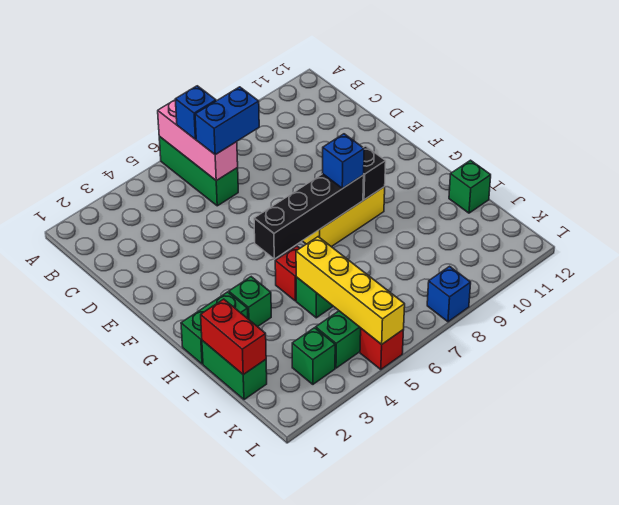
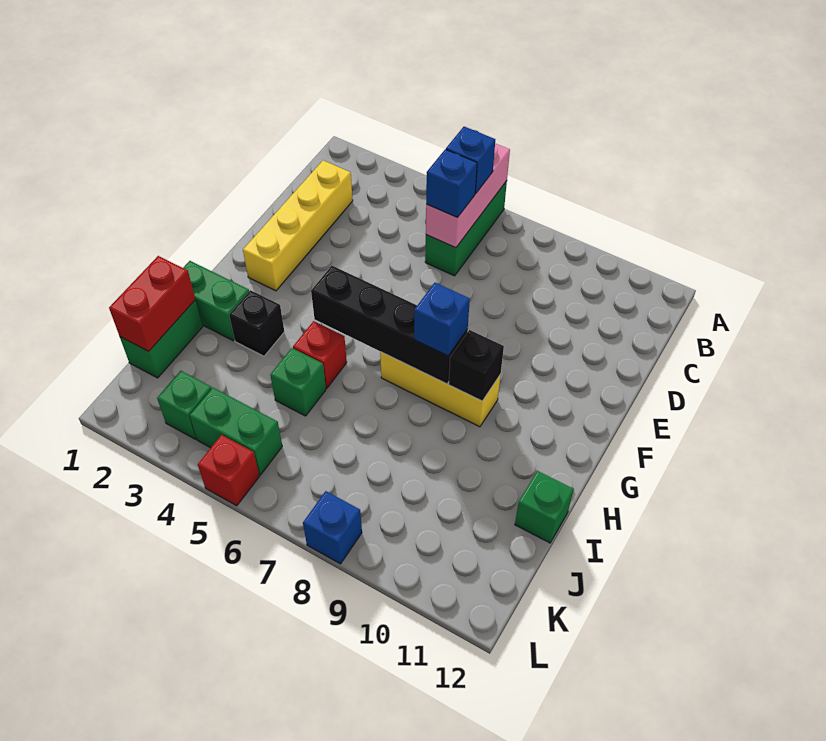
blue 1x2 brick [195,87,259,155] -> blue 1x1 brick [426,149,477,218]
green 1x1 brick [229,277,271,327] -> black 1x1 brick [229,290,284,356]
yellow 1x4 brick [296,237,405,344] -> yellow 1x4 brick moved to [243,160,353,291]

